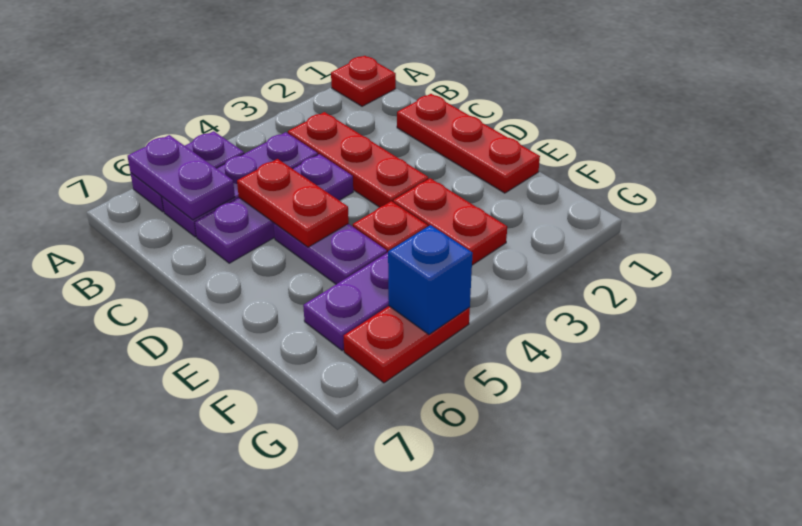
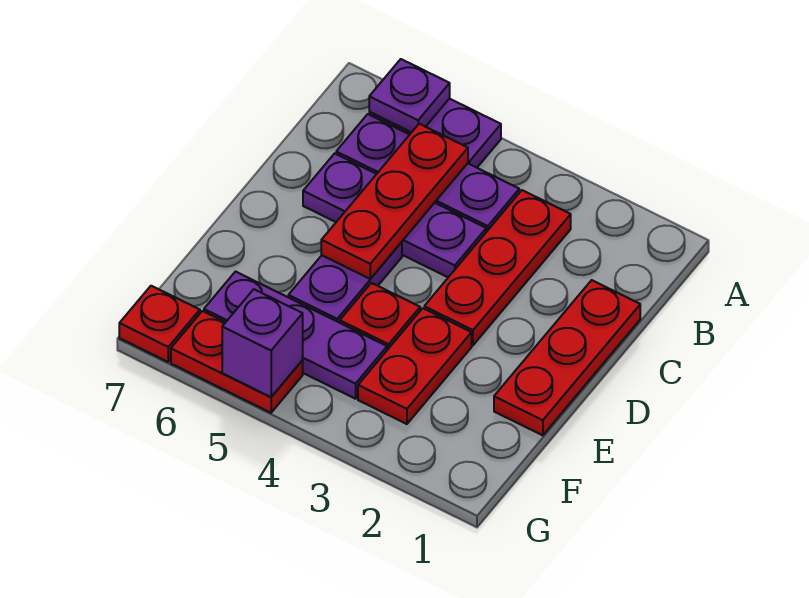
red 1x1 plate [331,56,396,106] -> red 1x1 plate moved to [119,286,200,362]
purple 1x2 plate [128,135,235,220] -> purple 1x1 plate [369,59,450,132]
red 1x2 plate [237,159,349,247] -> red 1x3 plate [321,124,468,279]
blue 1x1 brick [388,225,473,335] -> purple 1x1 brick [222,289,303,397]

